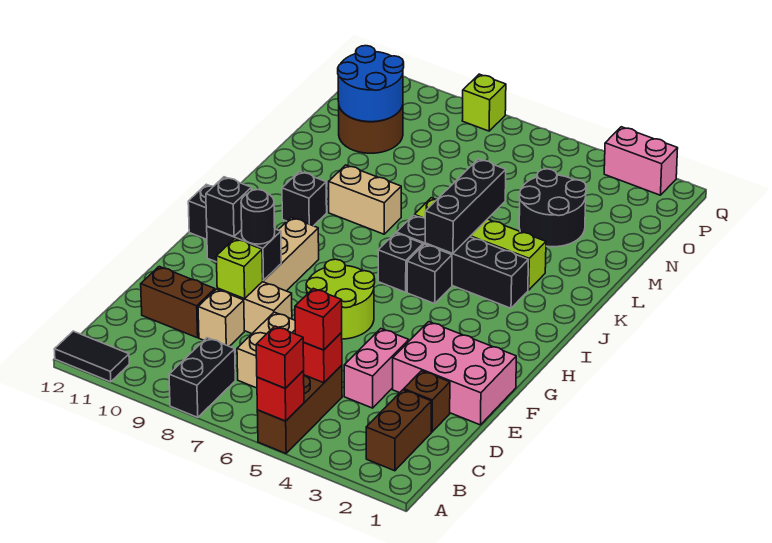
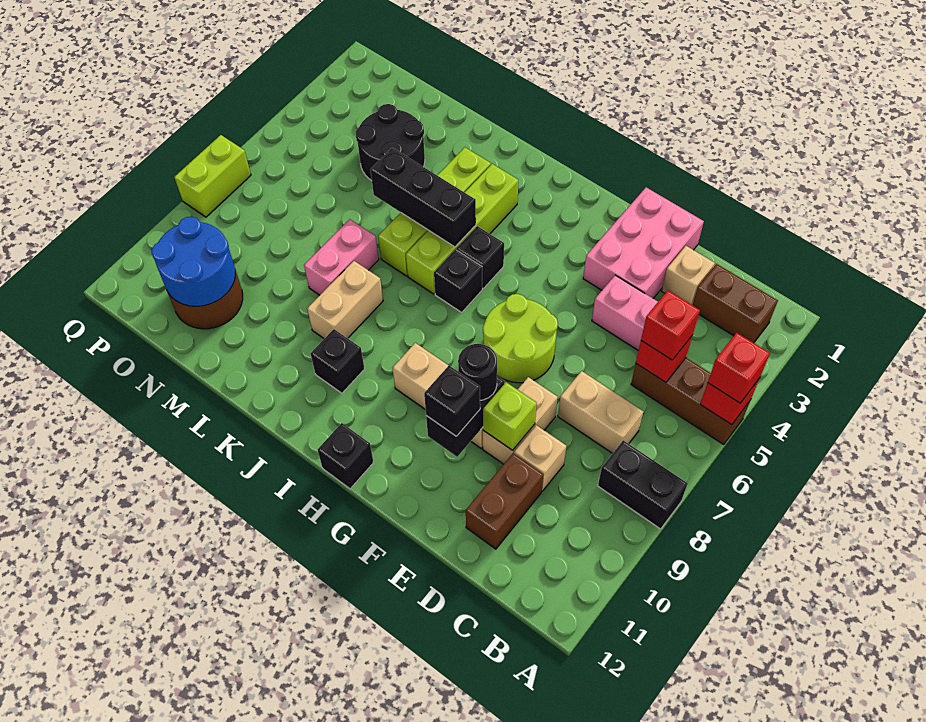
black 1x2 tile [54,331,129,382] -> none
brown 1x1 brick [404,371,450,432] -> tan 1x1 brick [662,246,715,305]
black 1x4 brick [396,215,528,308] -> lime 1x4 brick [406,164,518,294]
pink 1x2 brick [604,127,678,195] -> pink 1x2 brick moved to [304,219,379,295]
lime 1x1 brick [462,74,506,131] -> lime 1x2 brick [174,135,251,217]

